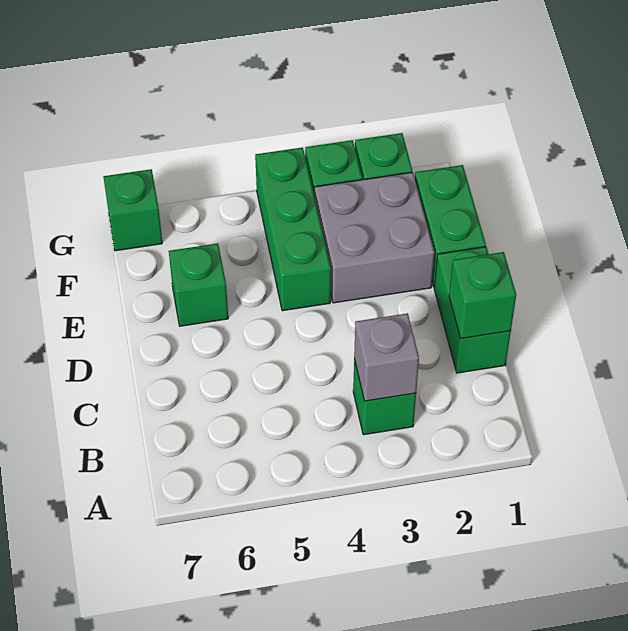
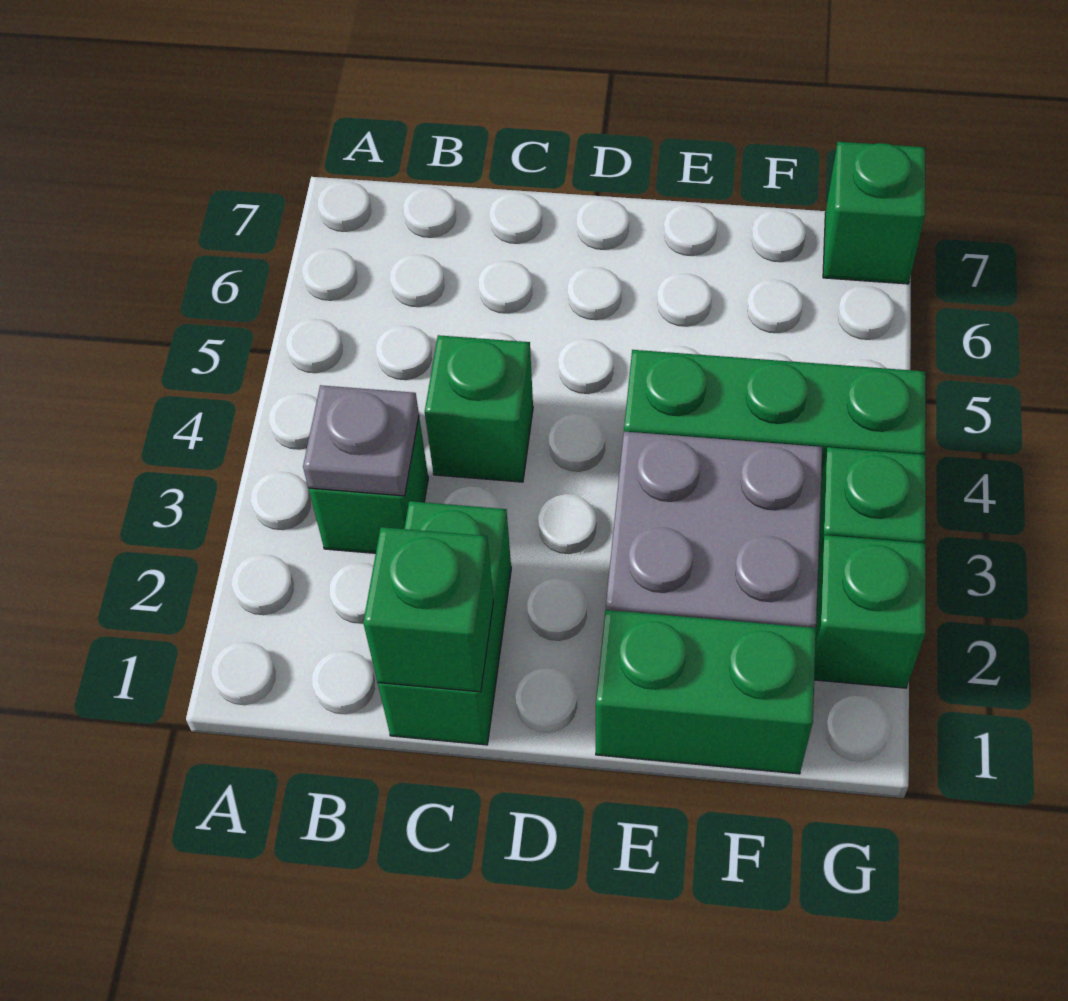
grey 1x1 brick [354,313,419,401] -> grey 1x1 plate [303,385,419,496]
green 1x2 brick [434,247,511,373] -> green 1x2 brick turned to [378,501,511,745]
green 1x1 brick [169,243,228,326] -> green 1x1 brick moved to [425,335,533,482]

